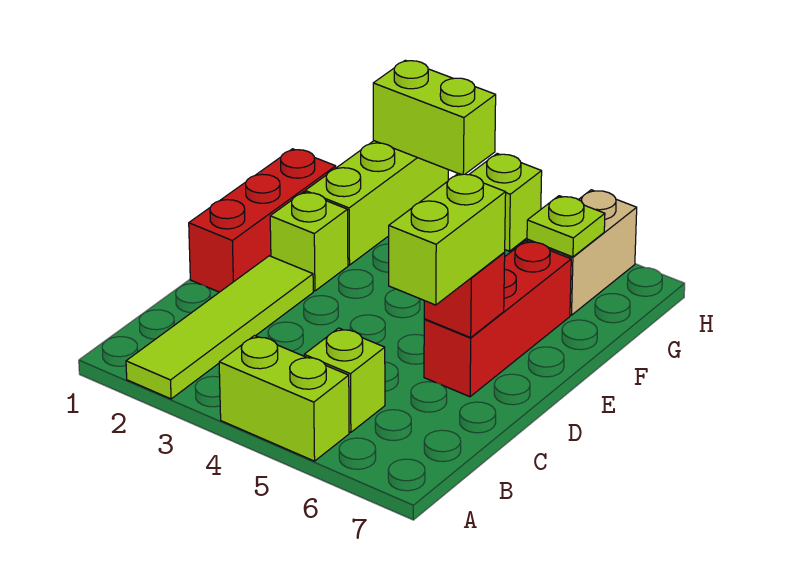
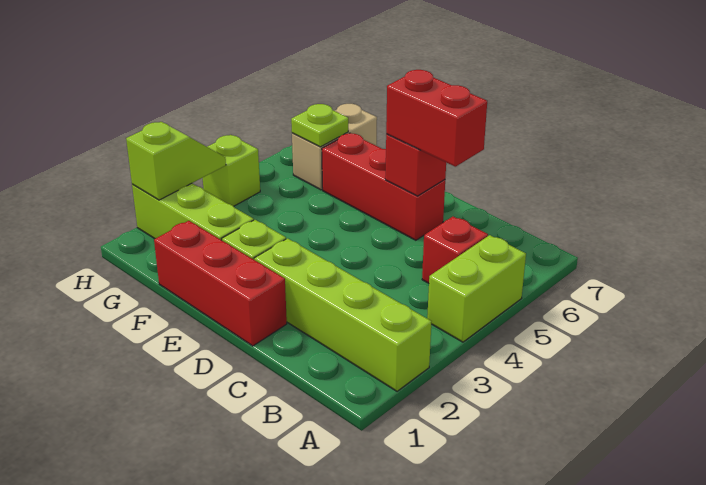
lime 1x4 tile [126,256,313,399] -> lime 1x4 brick [254,238,432,391]
lime 1x1 brick [304,328,385,432] -> red 1x1 brick [422,217,488,283]
lime 1x2 brick [389,173,506,305] -> red 1x2 brick [386,70,487,167]
tan 1x2 brick [527,190,637,315] -> tan 1x2 brick turned to [292,104,377,190]
lime 1x2 brick [373,60,496,175] -> lime 1x2 slope [126,122,226,200]

